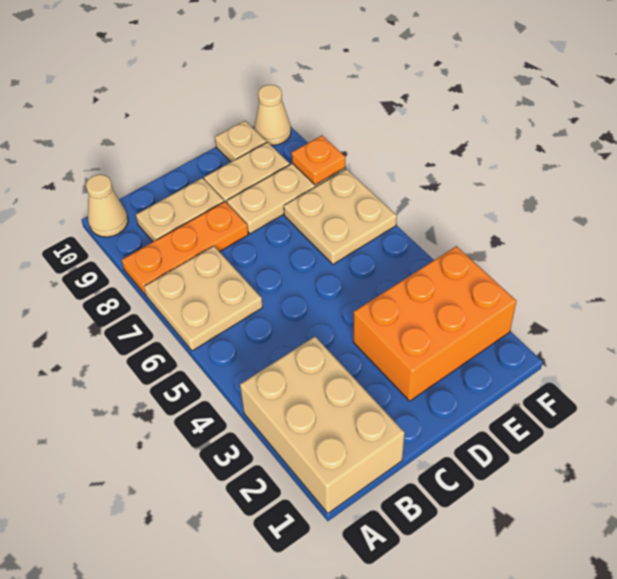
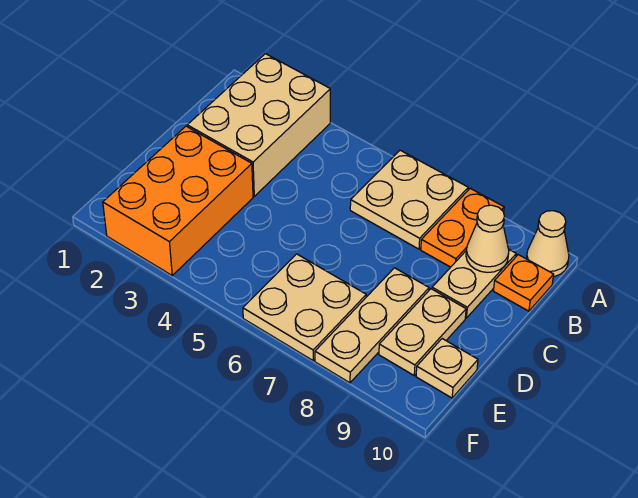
tan 2x3 brick [240,337,405,513] -> tan 2x3 brick turned to [187,54,330,196]
orange 1x3 plate [122,202,248,295] -> orange 1x2 plate [421,188,504,267]
orange 1x1 plate [292,135,345,185] -> orange 1x1 plate moved to [494,255,554,311]
tan 1x1 cone [254,85,291,145] -> tan 1x1 cone moved to [466,205,509,272]

